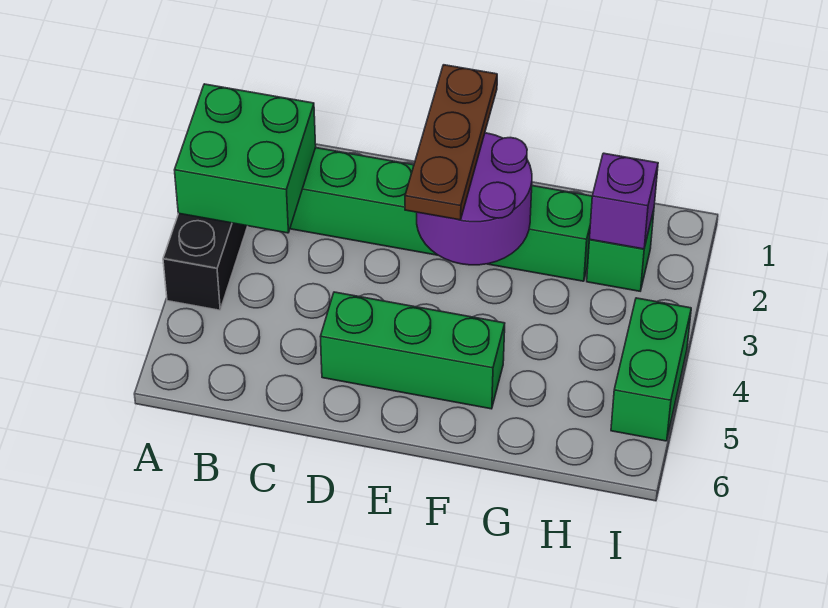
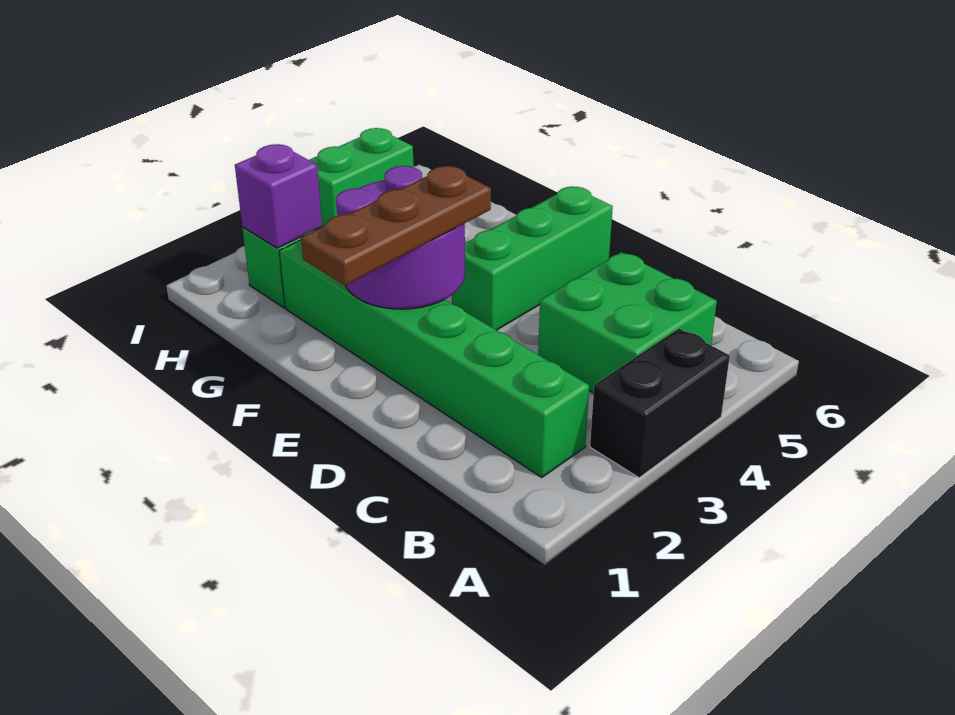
green 2x2 brick [175,84,316,233] -> green 2x2 brick moved to [538,252,717,393]
green 1x3 brick [320,292,505,409] -> green 1x3 brick turned to [452,186,613,330]

